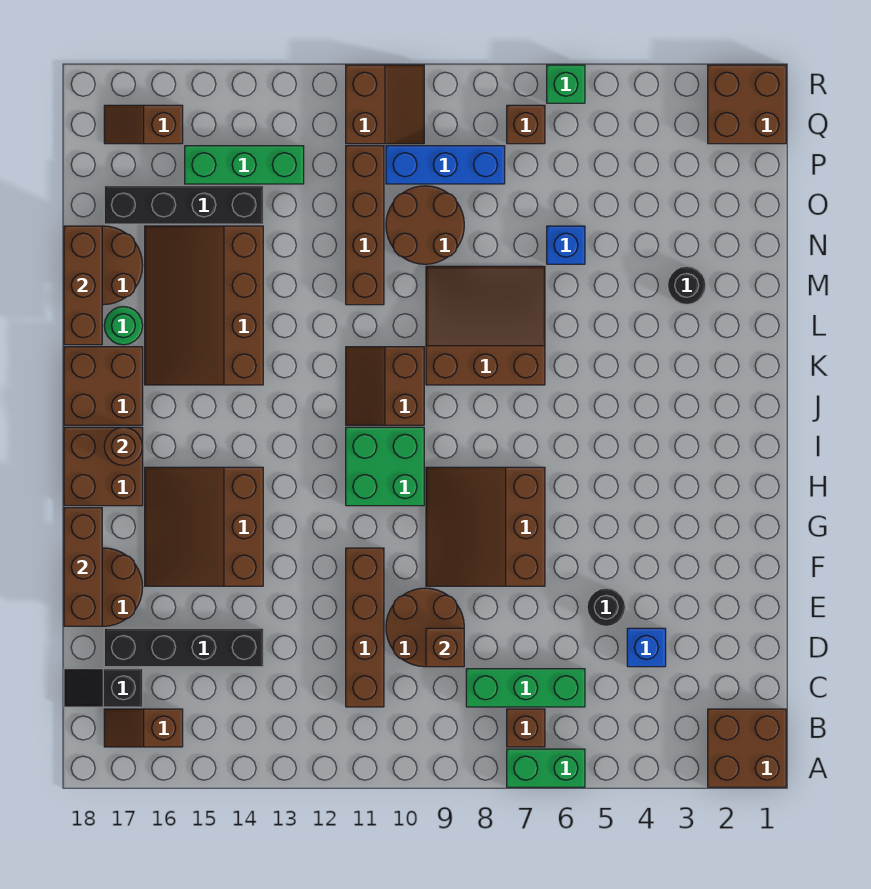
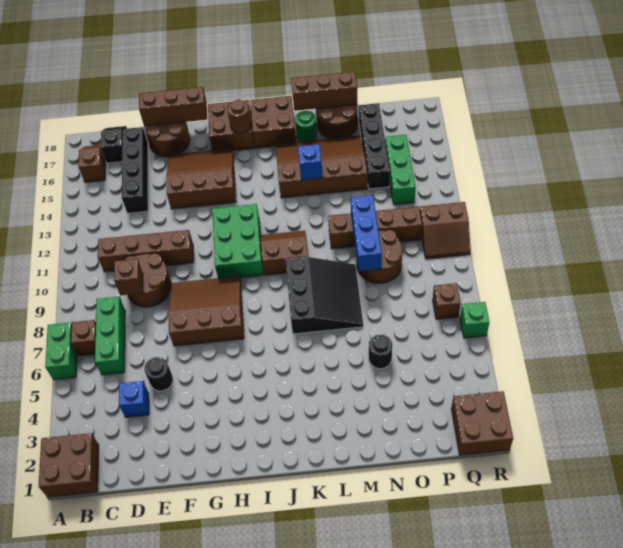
green 2x2 brick [346,427,424,506] -> green 2x3 brick [212,204,263,278]
brown 3x3 slope [426,266,545,385] -> black 3x3 slope [286,257,363,334]
black 1x1 round brick [668,266,706,305] -> black 1x1 round brick moved to [369,335,392,369]
blue 1x1 brick [547,226,585,264] -> blue 1x1 brick moved to [298,144,323,180]
blue 1x3 brick [386,146,505,184] -> blue 1x3 brick moved to [351,195,382,271]
brown 1x2 slope [104,105,183,144] -> none

